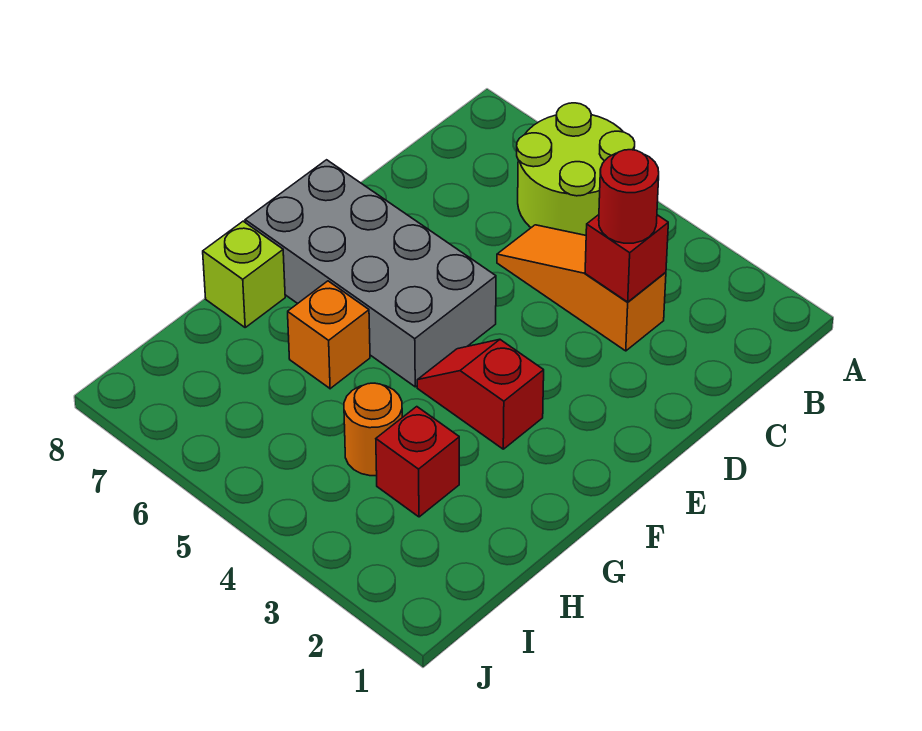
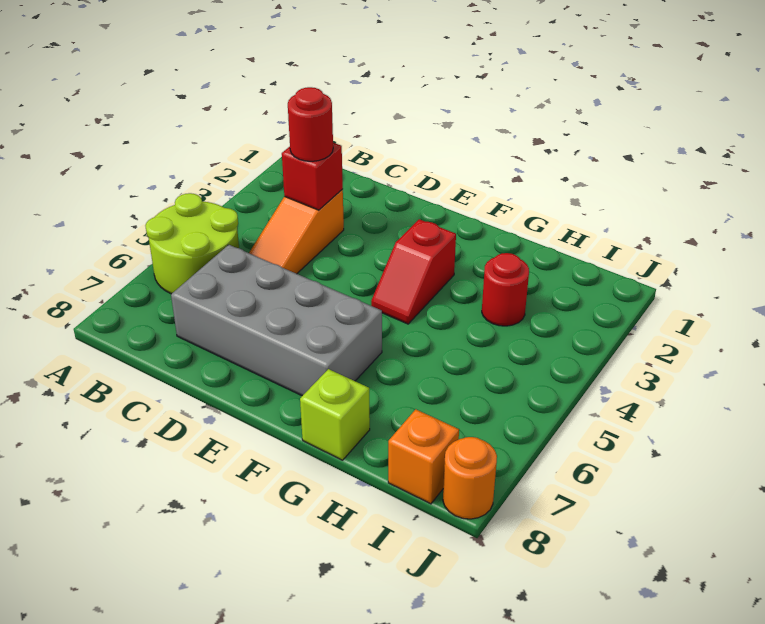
grey 2x4 brick [245,160,496,387] -> grey 2x4 brick turned to [171,245,382,396]
orange 1x1 brick [288,281,370,389] -> orange 1x1 brick moved to [388,409,459,504]
red 1x1 brick [376,407,459,517] -> red 1x1 round brick [482,253,529,326]
orange 1x1 round brick [344,383,402,476] -> orange 1x1 round brick moved to [443,437,497,519]

